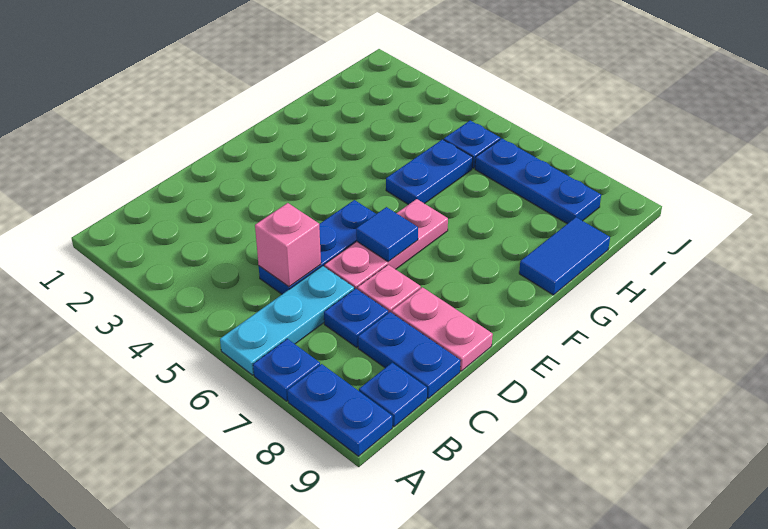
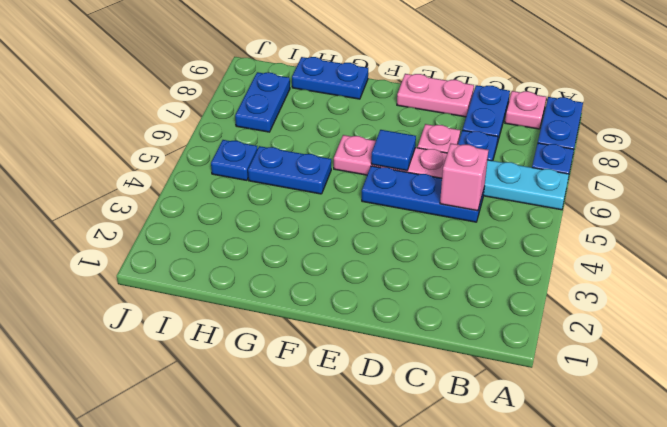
blue 1x1 plate [359,363,427,427] -> pink 1x1 plate [505,91,546,129]
pink 1x2 plate [392,287,493,371] -> pink 1x2 plate turned to [397,74,474,117]
blue 1x2 tile [519,217,610,295] -> blue 1x2 plate [292,57,368,99]
blue 1x3 plate [475,139,601,224] -> blue 1x2 plate [235,72,290,132]

